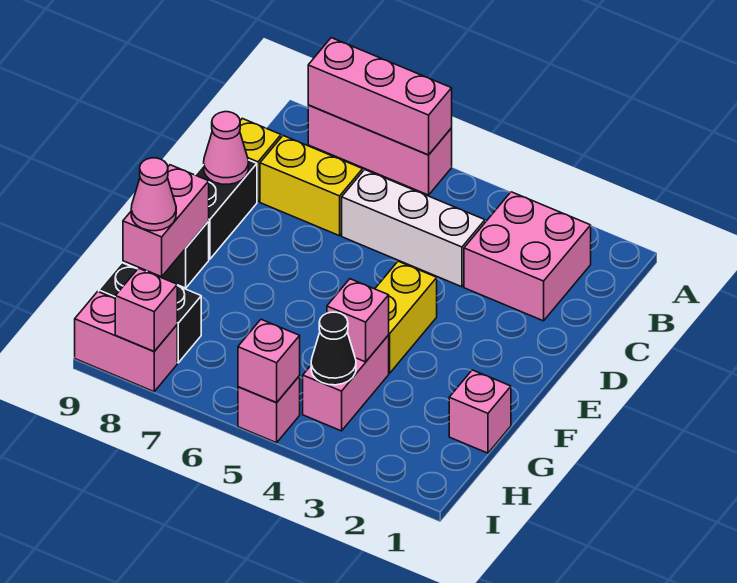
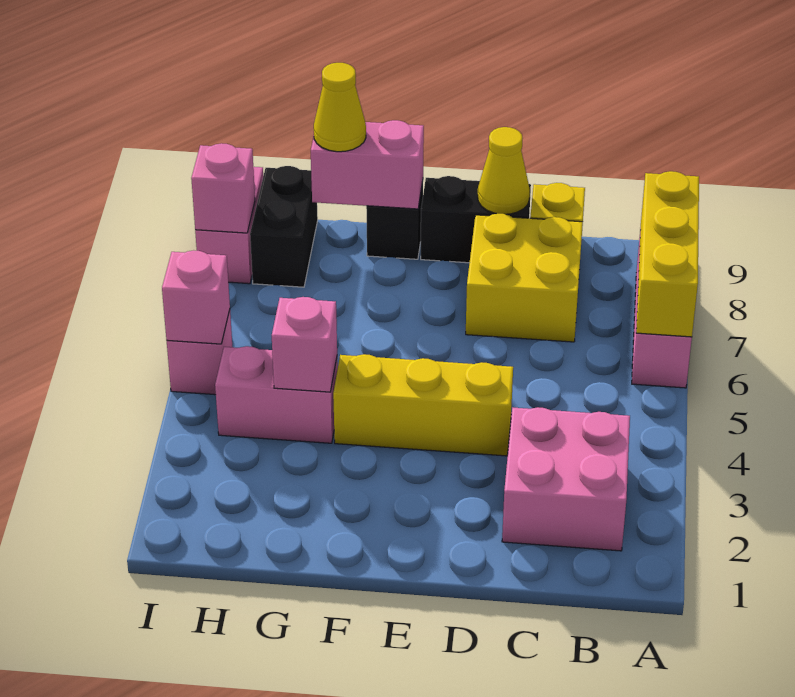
pink 1x3 brick [308,38,452,155] -> yellow 1x3 brick [636,171,699,337]
white 1x3 brick [342,170,485,287] -> none
yellow 1x2 brick [260,136,363,236] -> yellow 2x2 brick [466,214,583,342]
pink 1x1 cone [204,112,248,184] -> yellow 1x1 cone [478,127,530,214]
yellow 1x2 brick [375,261,437,373] -> yellow 1x3 brick [333,354,513,456]
pink 1x1 brick [449,370,511,453] -> none
pink 1x1 cone [131,158,176,231] -> yellow 1x1 cone [314,63,366,152]
black 1x1 cone [311,312,356,385] -> none

